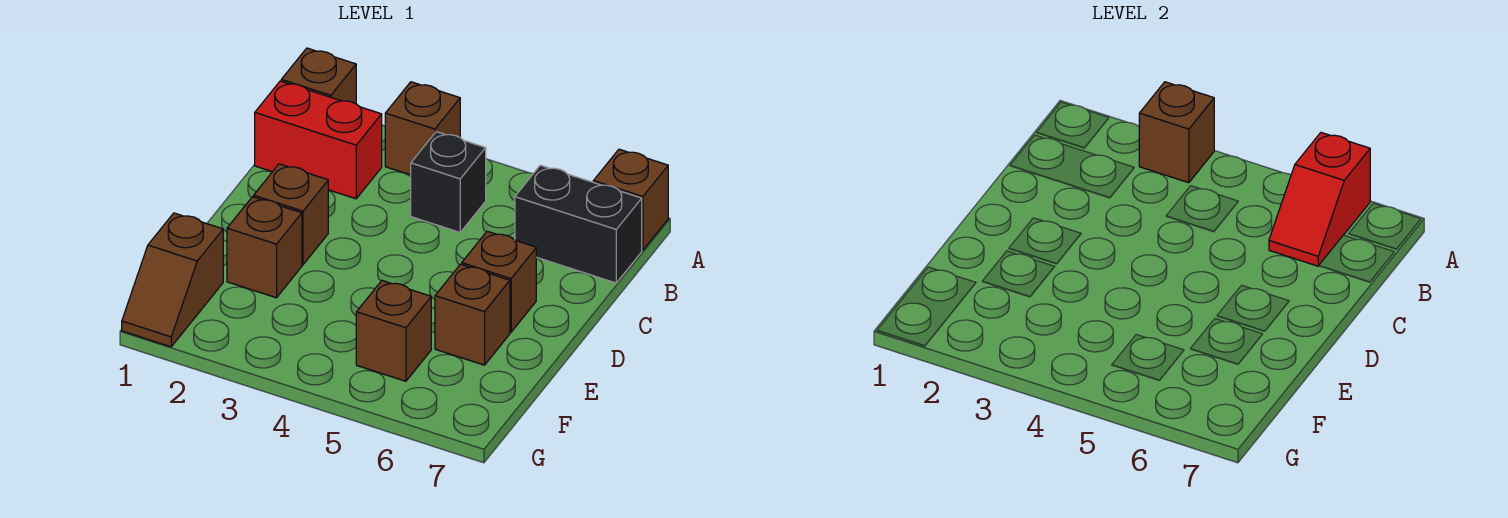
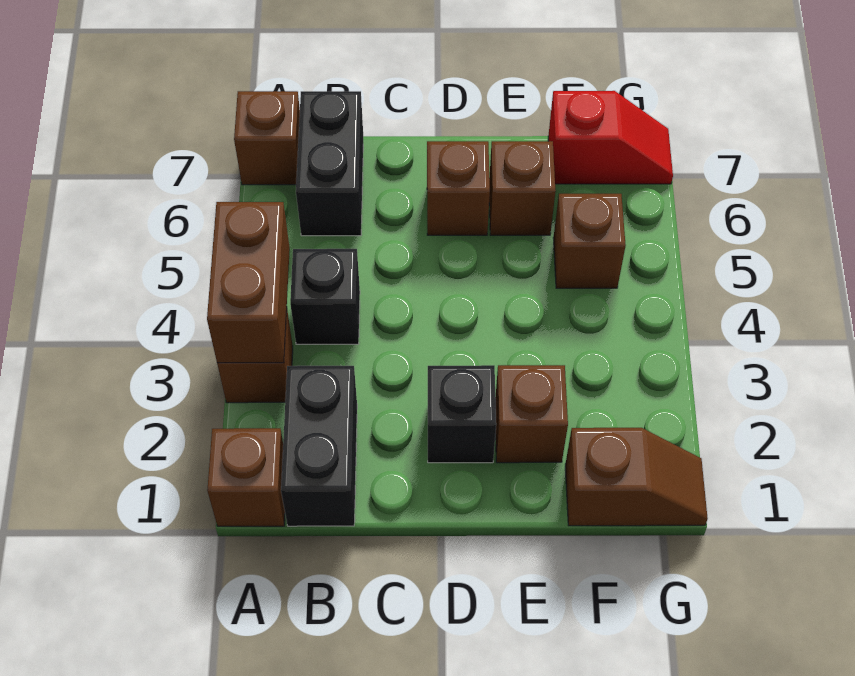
brown 1x1 brick [1139,82,1214,183] -> brown 1x2 brick [207,202,290,363]
red 1x2 slope [1269,133,1370,266] -> red 1x2 slope moved to [548,91,673,184]
red 1x2 brick [255,81,382,199] -> black 1x2 brick [281,366,357,526]
brown 1x1 brick [254,164,328,265] -> black 1x1 brick [428,365,496,463]

